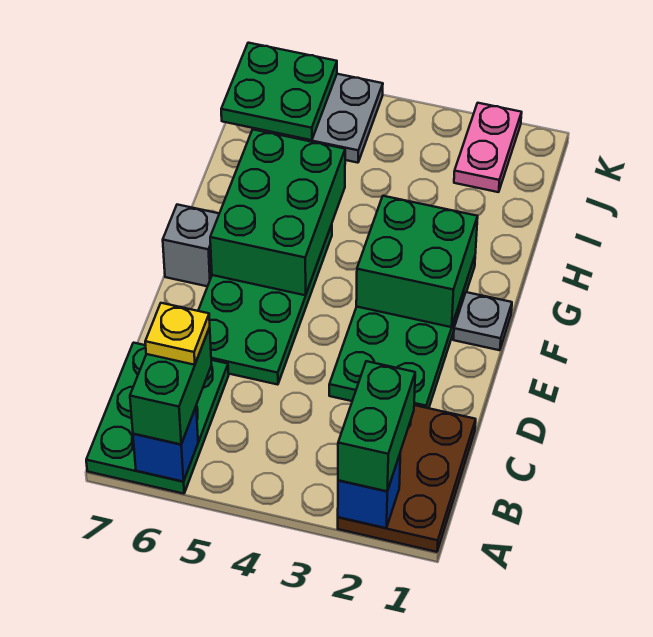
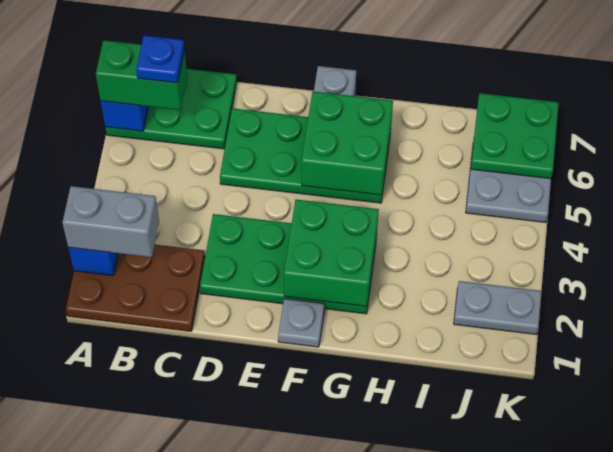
green 1x2 brick [338,361,415,491] -> grey 1x2 brick [62,186,159,257]
yellow 1x1 plate [145,303,210,365] -> blue 1x1 plate [136,35,185,83]
green 2x3 brick [210,130,345,295] -> green 2x2 brick [302,91,393,195]
pink 1x2 plate [454,103,522,192] -> grey 1x2 plate [454,281,542,335]

